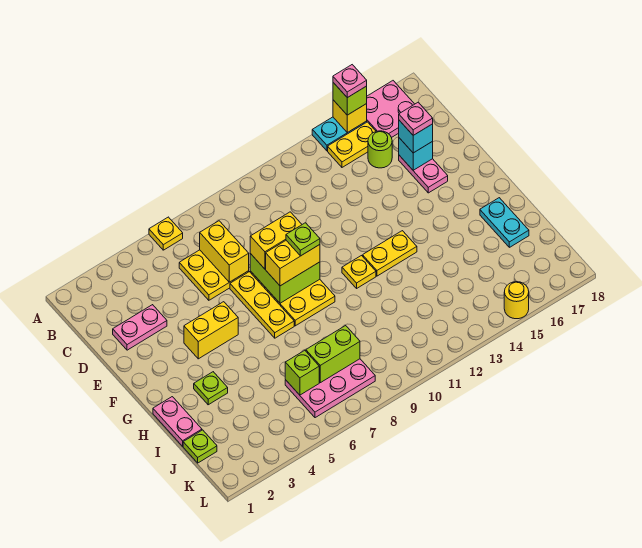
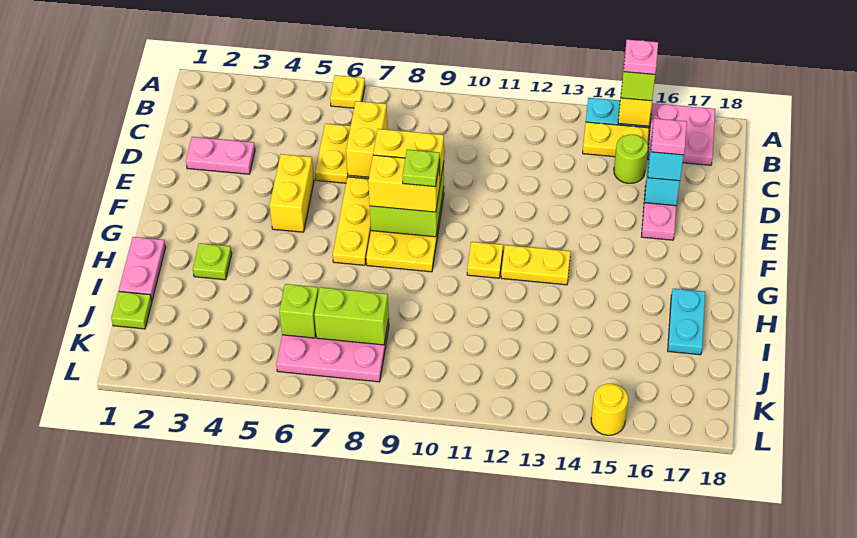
yellow 1x2 brick [184,302,238,359] -> yellow 1x2 brick turned to [270,154,314,232]

